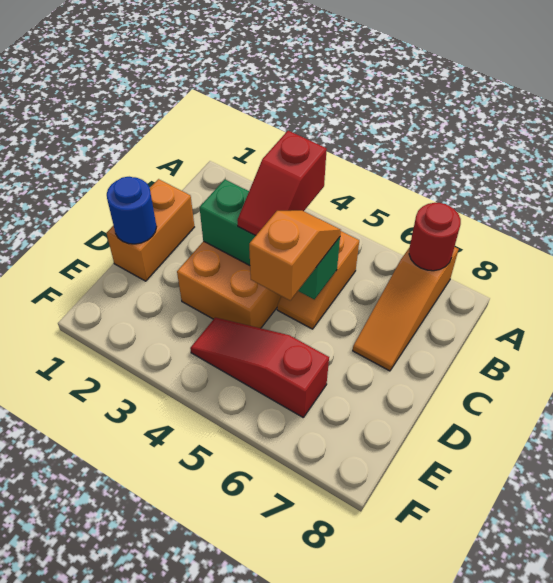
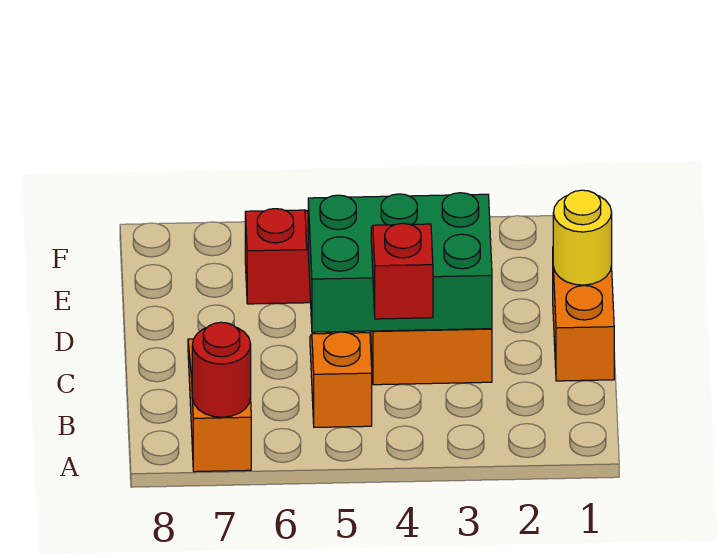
green 1x3 brick [200,179,340,299] -> green 2x3 brick [308,193,492,332]
orange 1x2 slope [249,210,341,300] -> none
blue 1x1 round brick [107,177,157,244] -> yellow 1x1 round brick [553,190,612,285]

